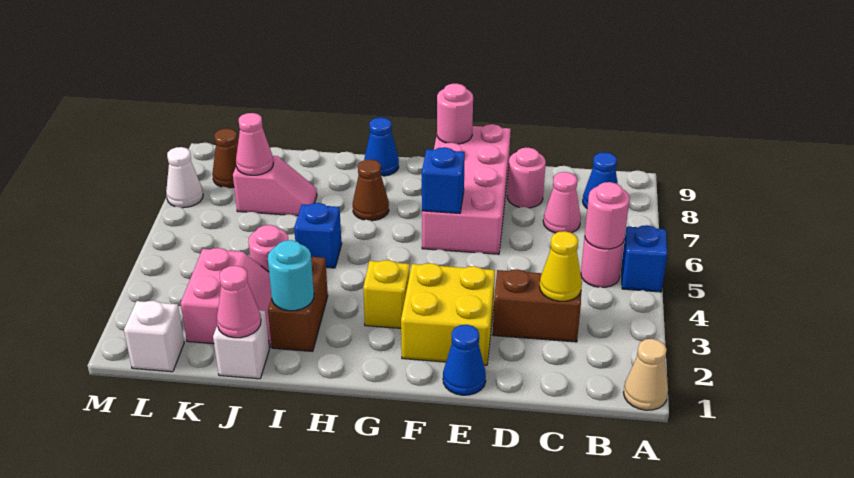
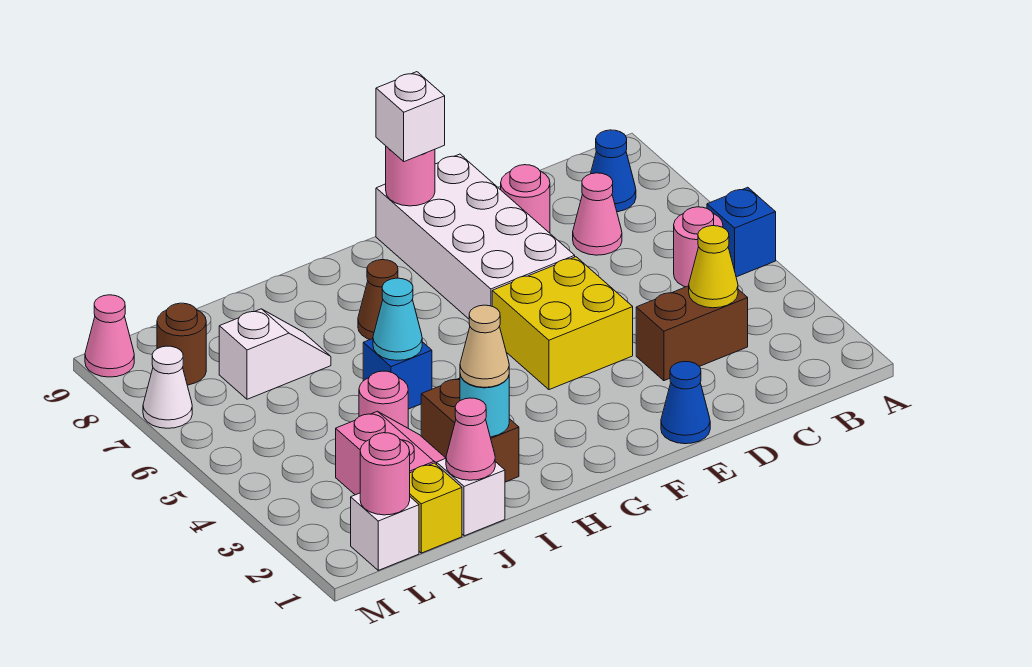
tan 1x1 cone [624,339,668,410] -> tan 1x1 cone moved to [460,305,509,387]
pink 1x1 round brick [585,182,630,249] -> pink 1x1 round brick moved to [360,433,410,515]
yellow 2x2 brick [401,263,495,365] -> yellow 2x2 brick moved to [492,257,633,390]
pink 2x4 brick [422,124,511,254] -> white 2x4 brick [376,154,575,319]
blue 1x1 brick [422,147,465,213] -> none
none -> white 1x1 brick [376,72,445,162]
yellow 1x1 brick [363,260,410,328] -> yellow 1x1 brick moved to [410,463,462,553]
blue 1x1 cone [364,117,399,176] -> none
none -> cyan 1x1 cone [373,278,422,360]
pink 1x2 slope [233,156,317,216] -> white 1x2 slope [219,309,331,399]
pink 1x1 cone [236,113,273,175] -> pink 1x1 cone moved to [85,295,134,377]
brown 1x1 cone [212,128,238,188] -> brown 1x1 round brick [157,303,206,385]

